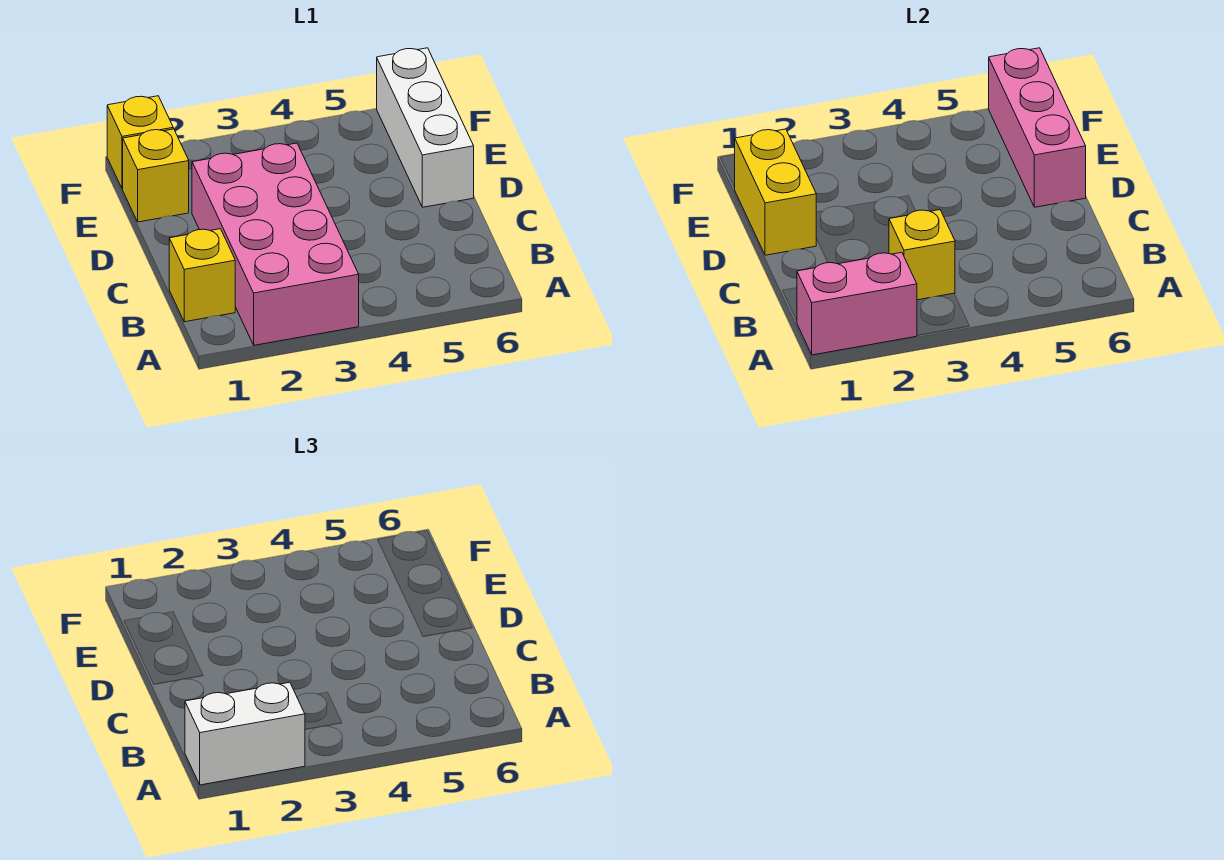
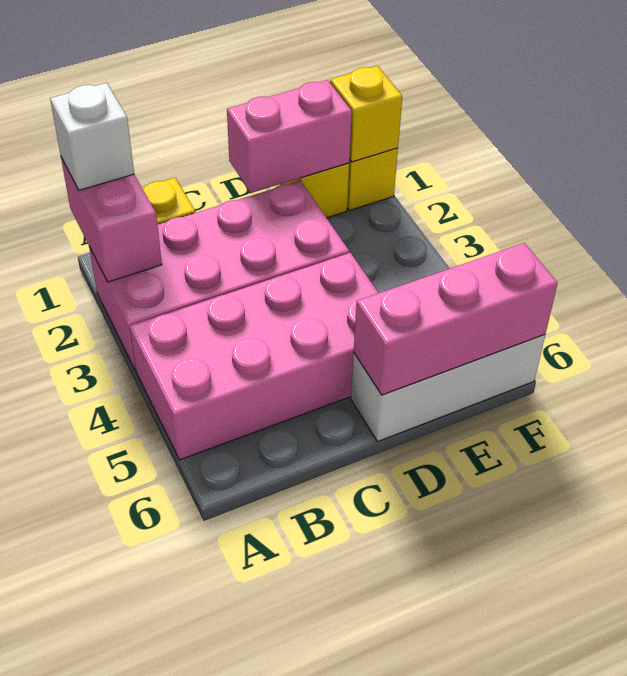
white 1x2 brick [185,682,305,785] -> white 1x1 brick [50,83,134,190]
none -> pink 2x4 brick [130,253,378,460]
yellow 1x1 brick [889,210,955,300] -> yellow 1x1 brick moved to [330,66,402,162]
yellow 1x2 brick [734,129,816,255] -> pink 1x2 brick [227,80,352,193]

